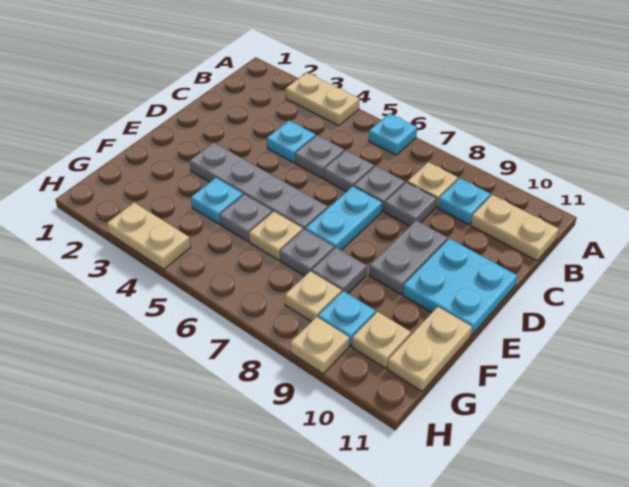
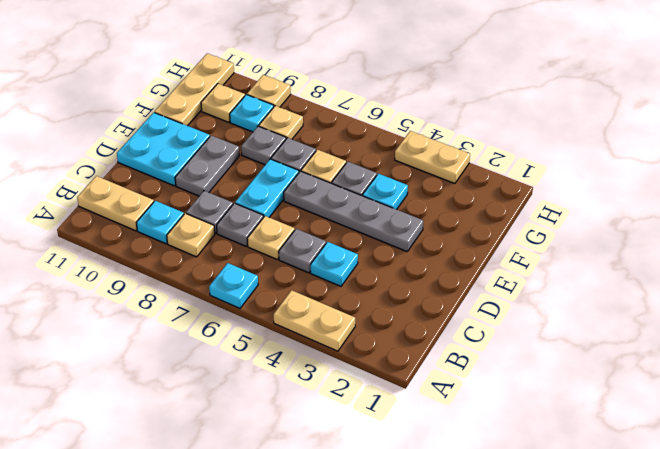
grey 1x1 plate [324,150,374,192] -> tan 1x1 plate [247,216,295,260]
tan 1x2 plate [387,307,472,391] -> tan 1x3 plate [155,53,234,126]

